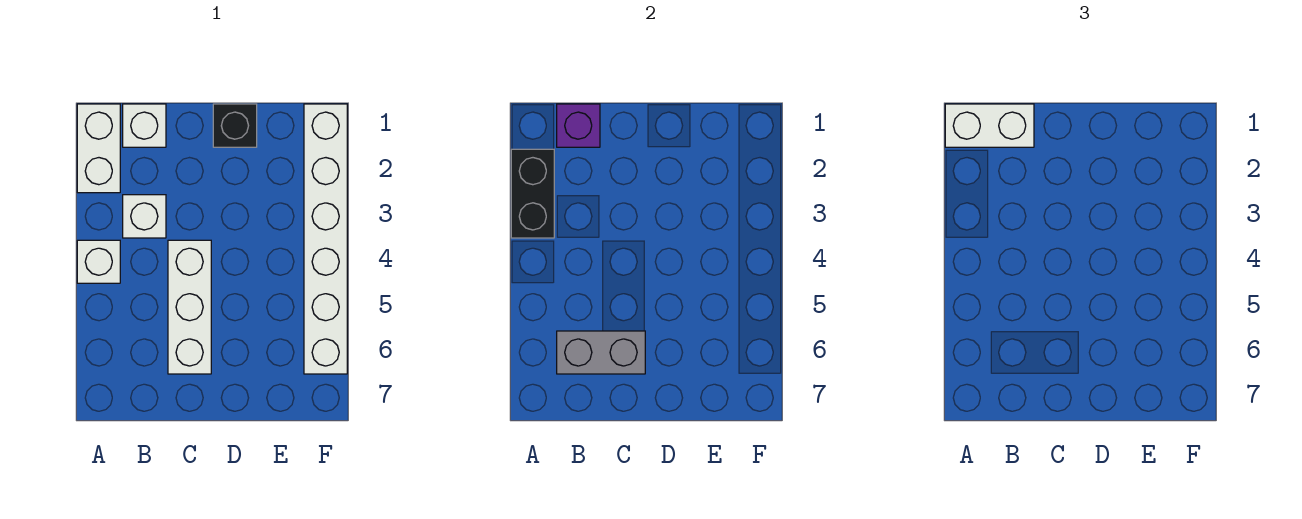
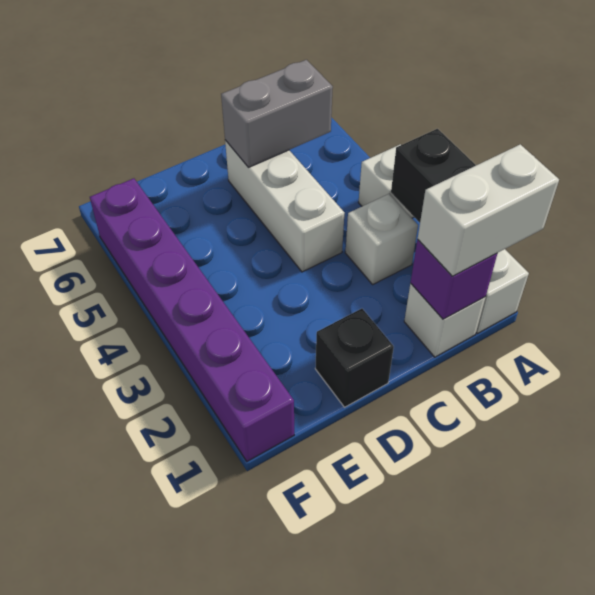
white 1x6 brick [304,104,347,374] -> purple 1x6 brick [90,178,294,461]

